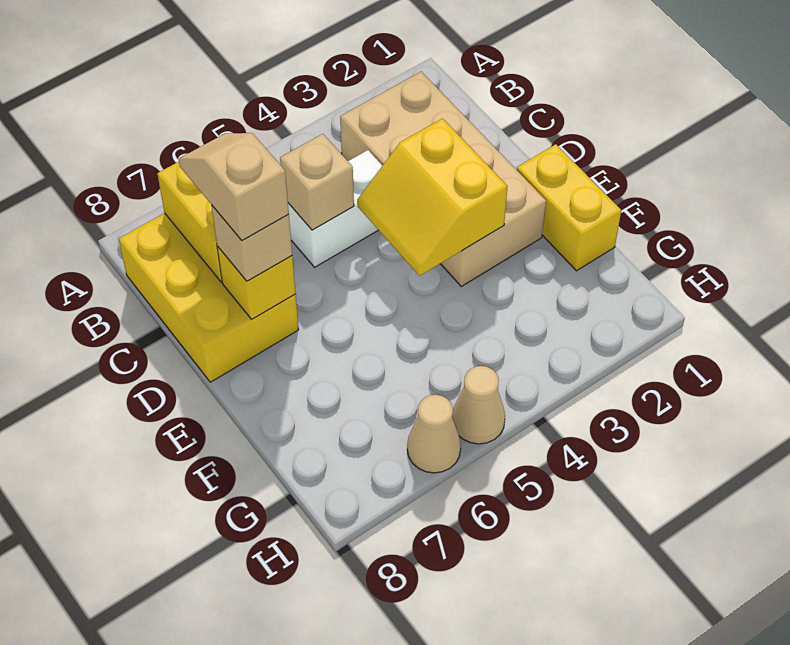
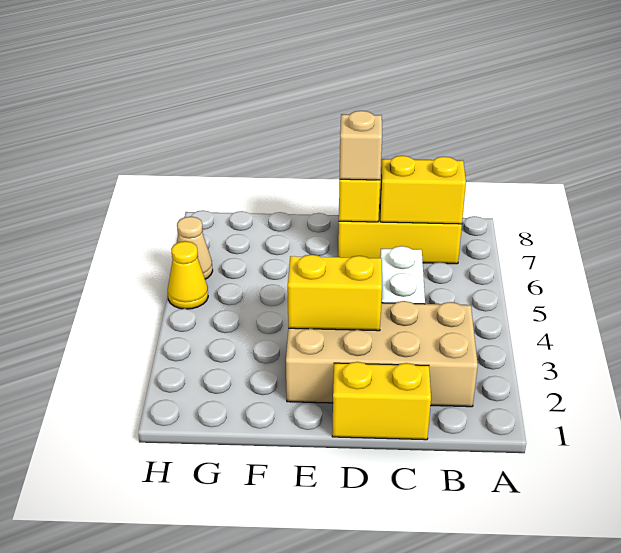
tan 1x1 brick [280,134,354,230] -> none
tan 1x2 slope [179,133,289,240] -> none
yellow 1x2 brick [517,144,621,271] -> yellow 1x2 brick moved to [332,362,431,440]
tan 1x1 cone [452,366,505,444] -> yellow 1x1 cone [168,241,208,309]

